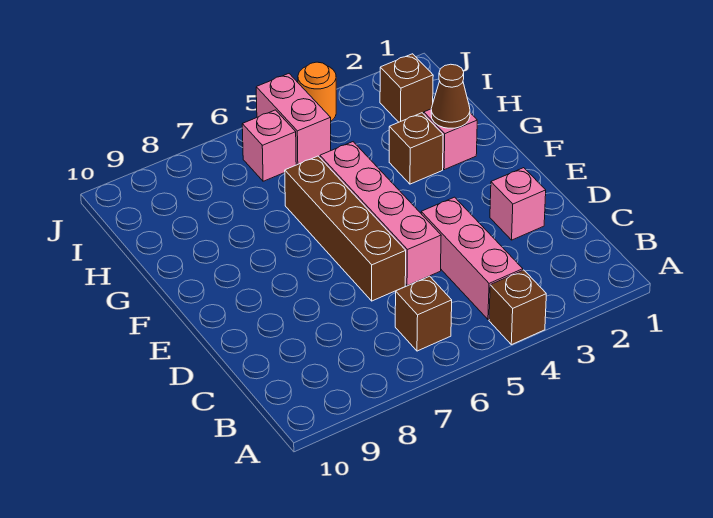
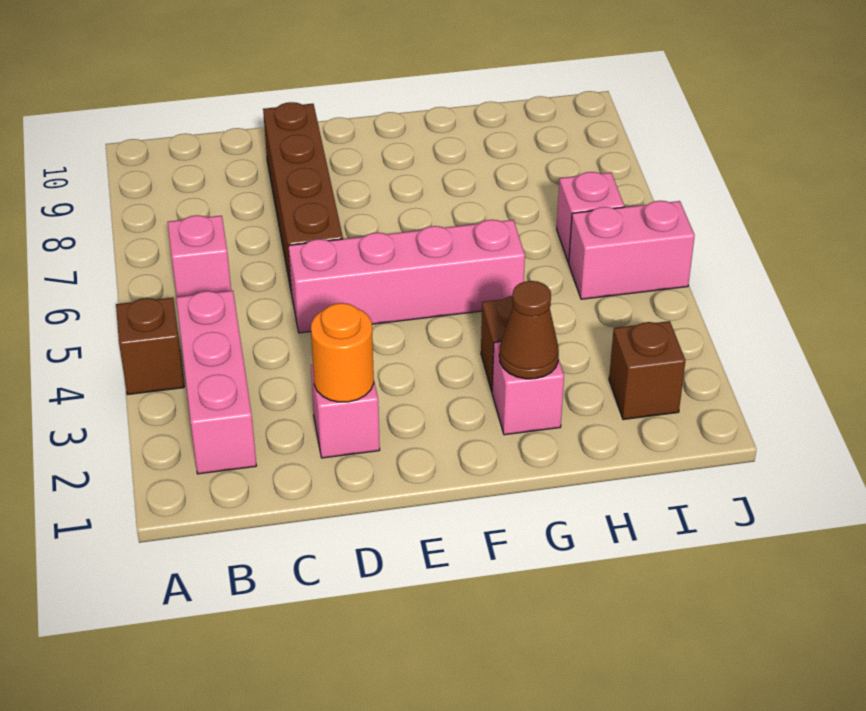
pink 1x3 brick [421,197,523,320] -> pink 1x3 brick turned to [176,291,257,474]
brown 1x1 brick [395,276,452,351] -> pink 1x1 brick [168,215,231,297]
brown 1x4 brick [285,156,406,301] -> brown 1x4 brick turned to [263,102,343,294]
orange 1x1 round brick [298,62,336,121] -> orange 1x1 round brick moved to [311,303,374,402]

